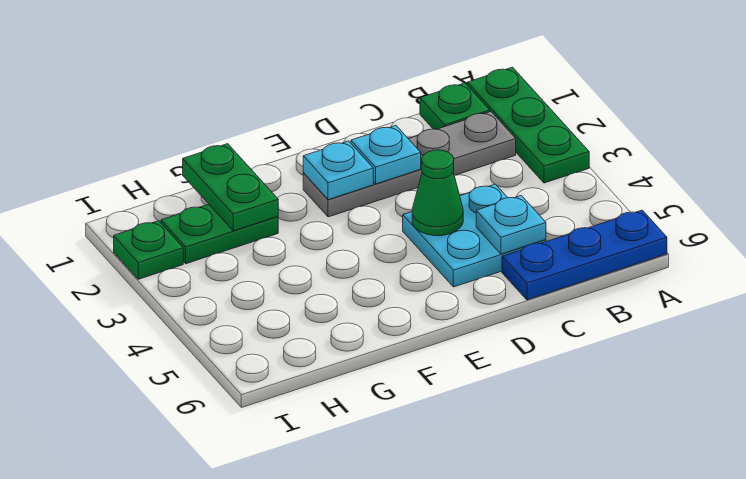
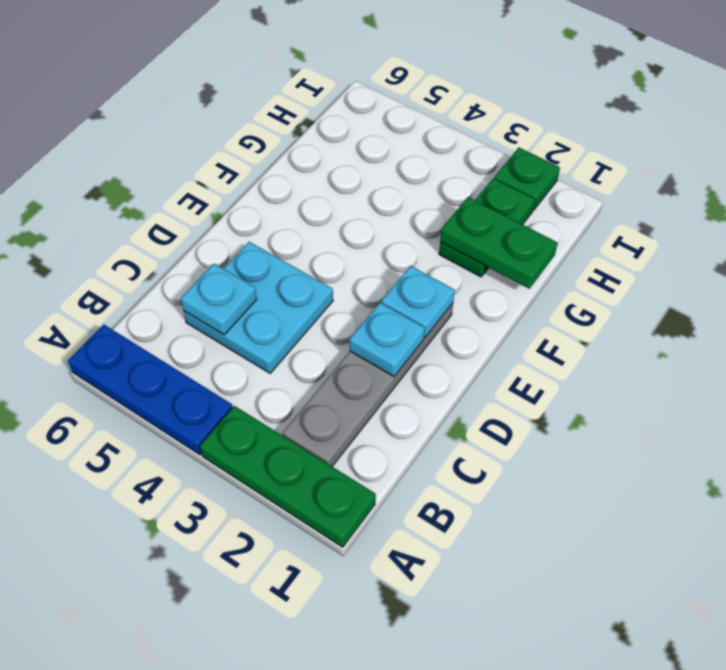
blue 1x3 plate [502,210,667,300] -> blue 1x3 plate turned to [68,325,233,455]
green 1x1 plate [420,83,490,129] -> none
green 1x1 cone [412,150,463,236] -> none

